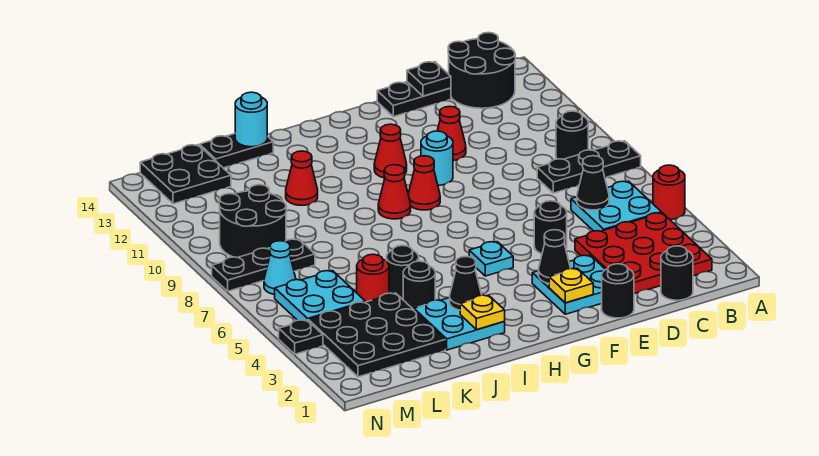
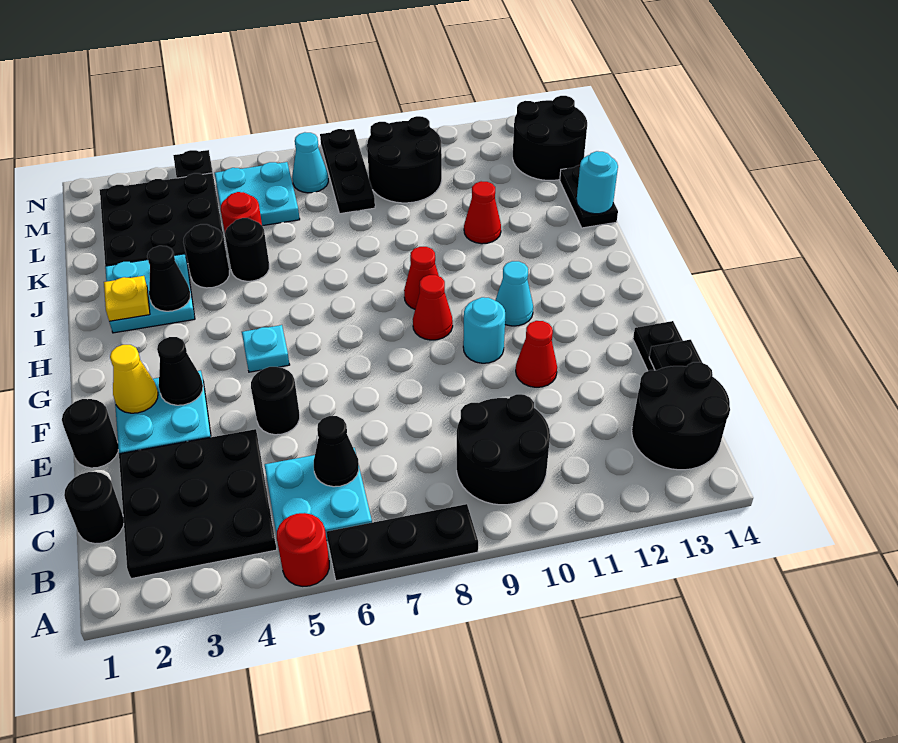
black 1x3 plate [537,141,641,193] -> black 1x3 plate turned to [326,504,478,581]
red 3x3 plate [575,213,712,294] -> black 3x3 plate [119,429,277,579]
black 1x1 round brick [556,111,588,159] -> black 2x2 round brick [457,394,550,505]
yellow 1x1 plate [549,268,593,303] -> yellow 1x1 cone [110,345,158,413]
red 1x1 cone [374,124,407,178] -> cyan 1x1 cone [495,261,533,326]
black 2x2 plate [140,145,231,204] -> black 2x2 round brick [513,96,587,180]

